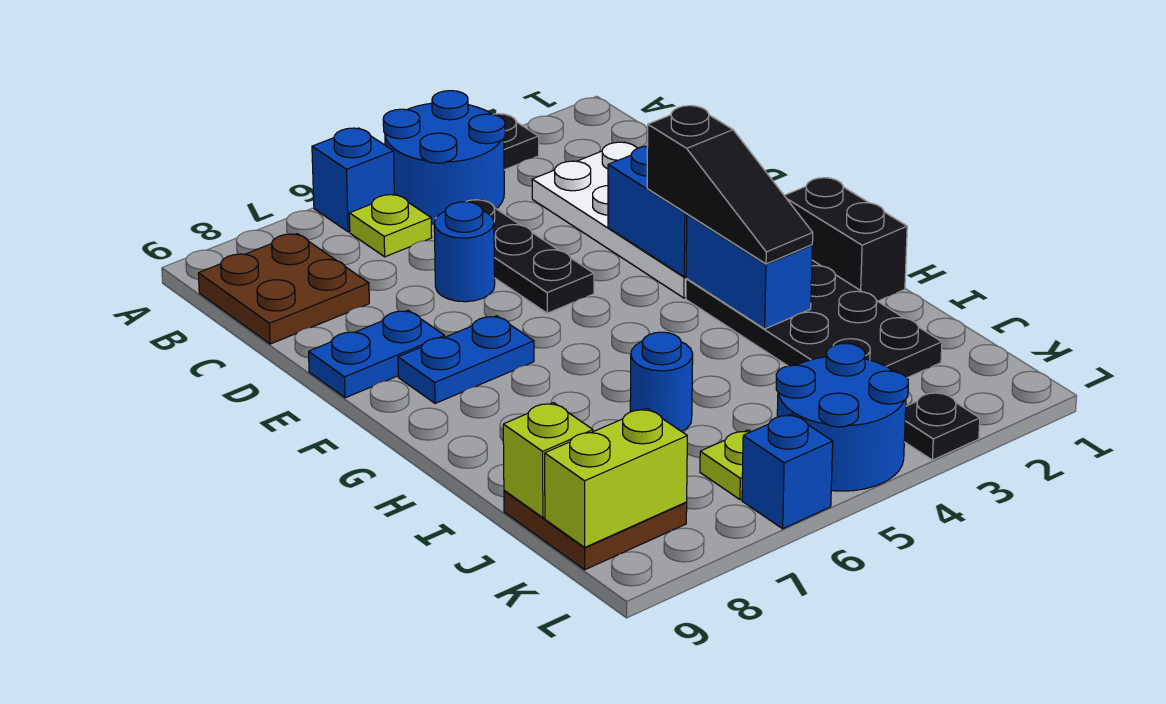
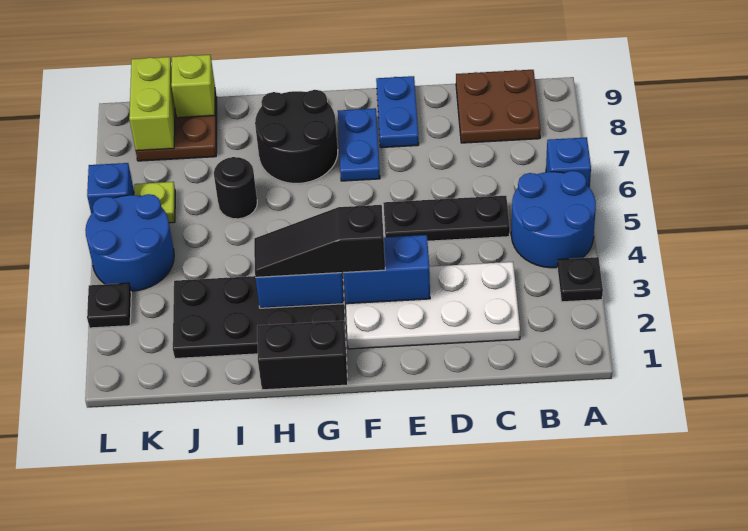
lime 1x1 plate [349,195,432,257] -> none
blue 1x1 round brick [434,202,495,302] -> none
none -> black 2x2 round brick [255,90,338,183]
blue 1x1 round brick [630,332,693,432] -> black 1x1 round brick [214,157,257,219]

